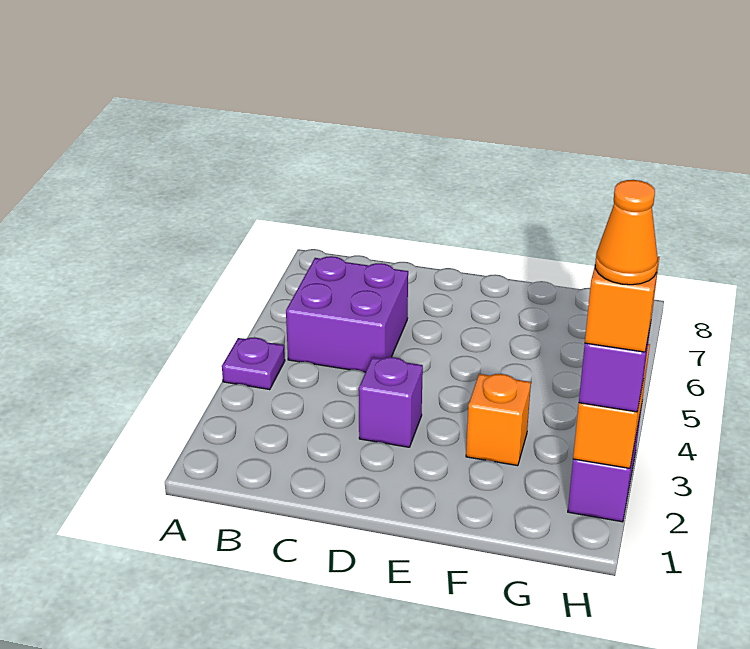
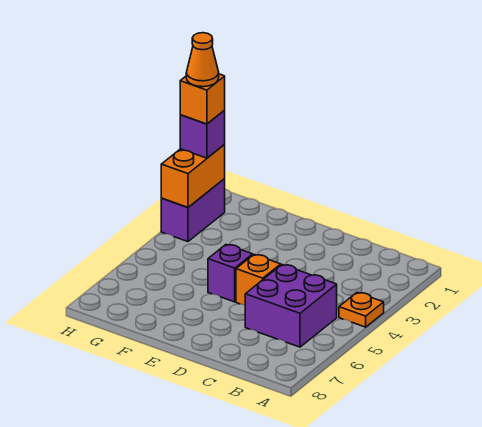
purple 1x1 plate [222,338,285,390] -> orange 1x1 plate [339,293,384,327]
purple 1x1 brick [359,357,423,447] -> purple 1x1 brick moved to [208,245,253,302]
orange 1x1 brick [466,374,531,466] -> orange 1x1 brick moved to [236,255,281,305]

